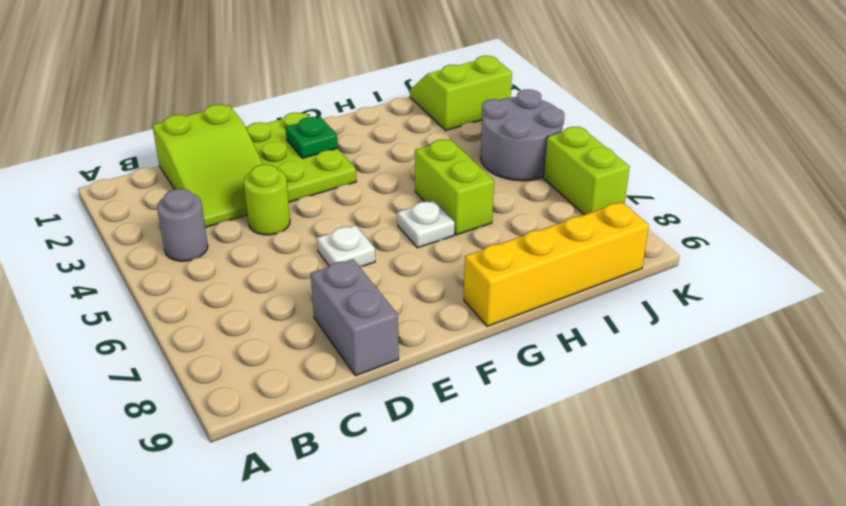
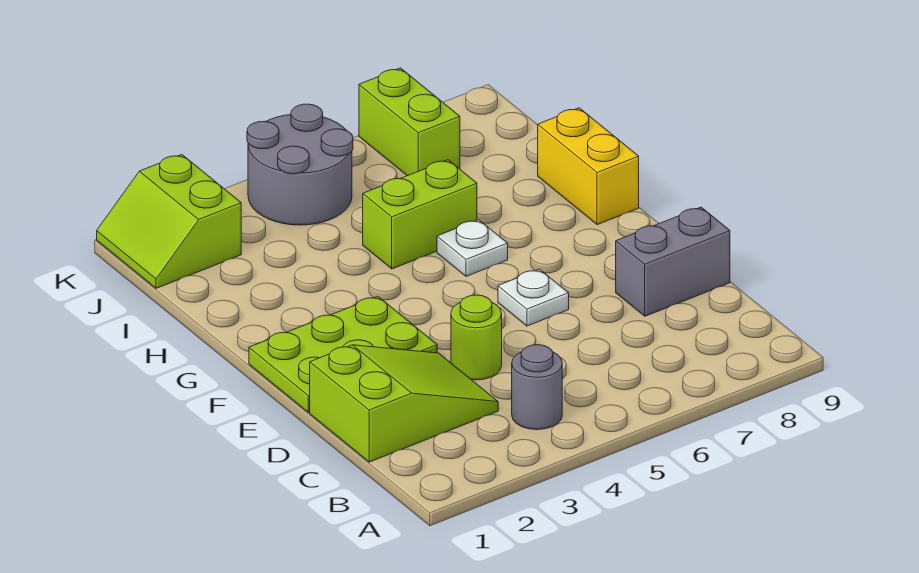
green 1x1 plate [286,117,338,158] -> none
yellow 1x4 brick [464,202,649,326] -> yellow 1x2 brick [538,108,639,225]
lime 1x2 brick [544,127,630,215] -> lime 1x2 brick turned to [359,68,460,176]

